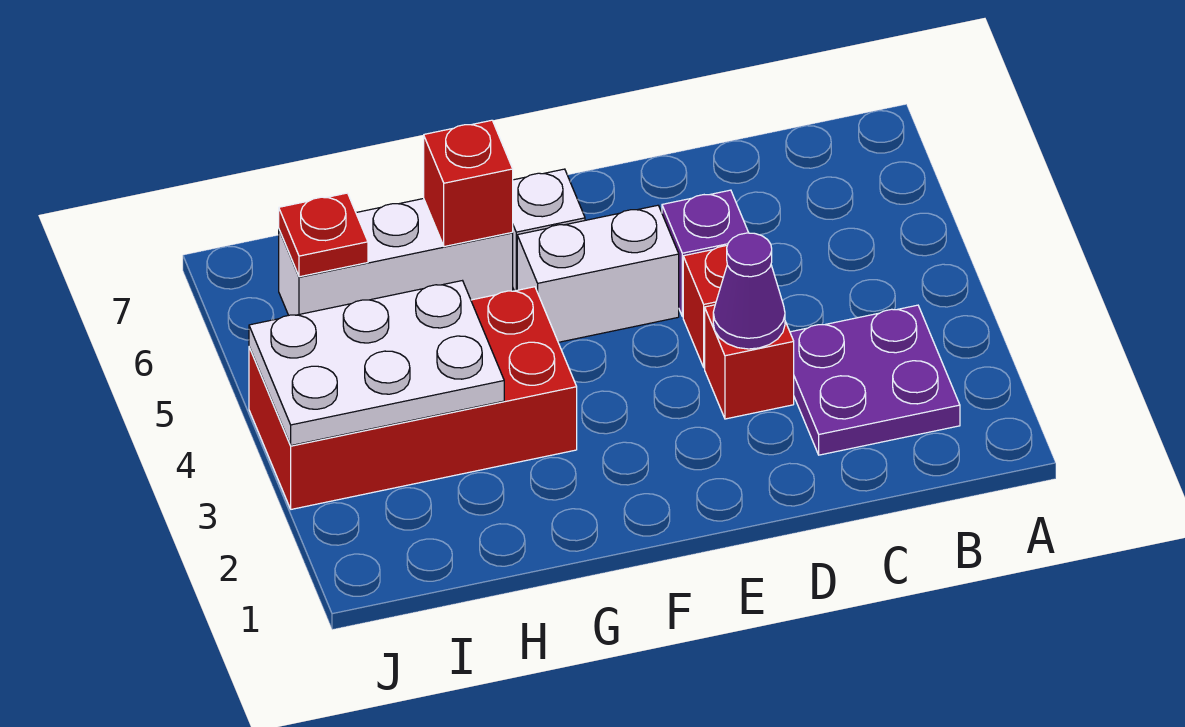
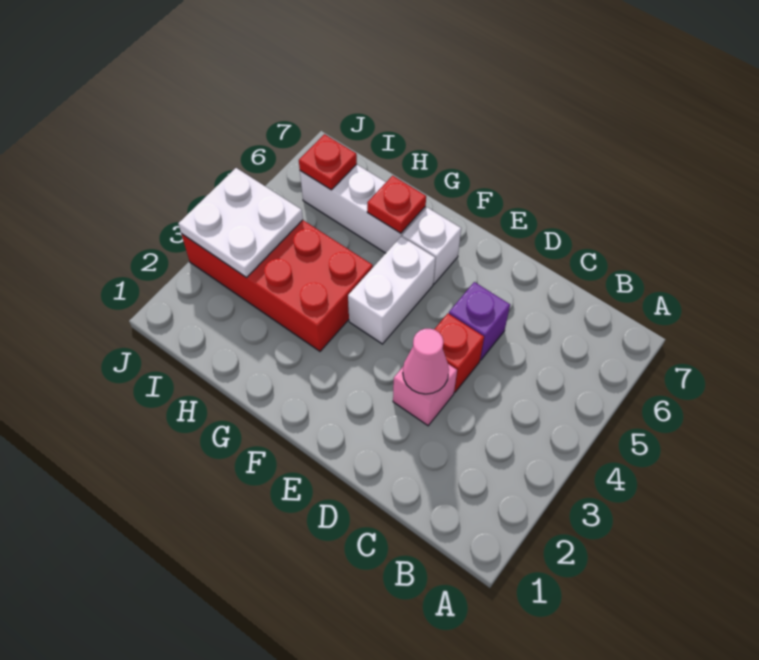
purple 2x2 plate [790,305,960,455] -> none
red 1x1 brick [705,305,794,419] -> pink 1x1 brick [393,364,457,426]
purple 1x1 cone [713,233,785,349] -> pink 1x1 cone [403,329,449,394]
white 1x2 brick [517,205,679,342] -> white 1x2 brick turned to [348,236,435,344]
red 1x1 brick [424,120,513,247] -> red 1x1 plate [367,176,426,233]
white 2x3 plate [249,281,504,446] -> white 2x2 plate [178,168,303,278]

